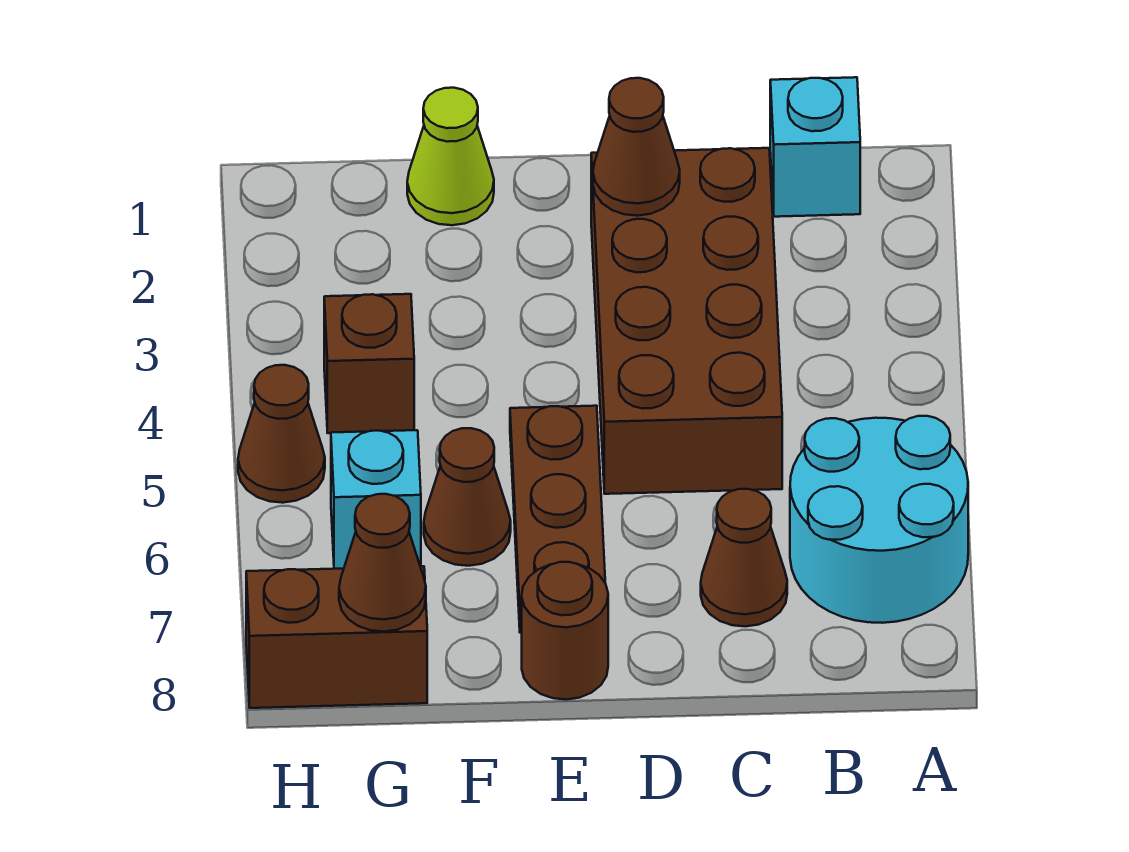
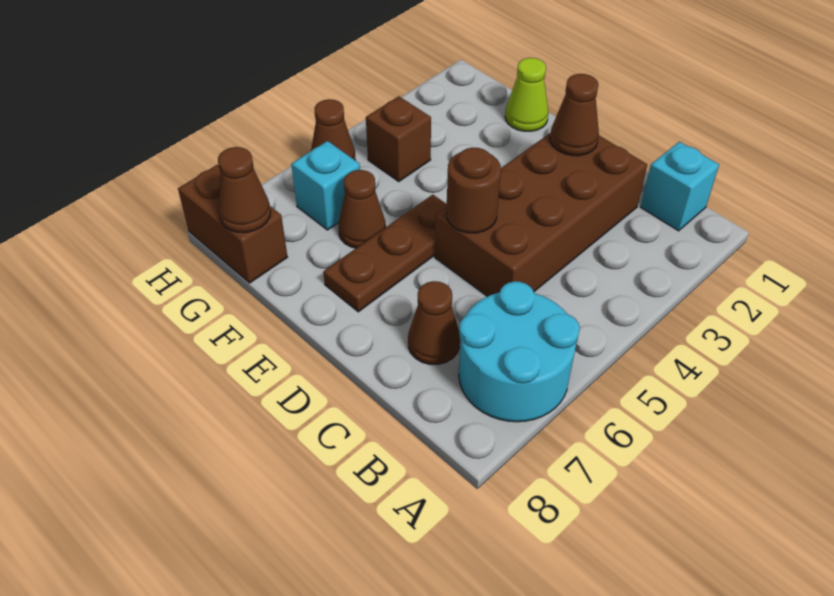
brown 1x1 round brick [522,562,608,700] -> brown 1x1 round brick moved to [446,148,501,233]

